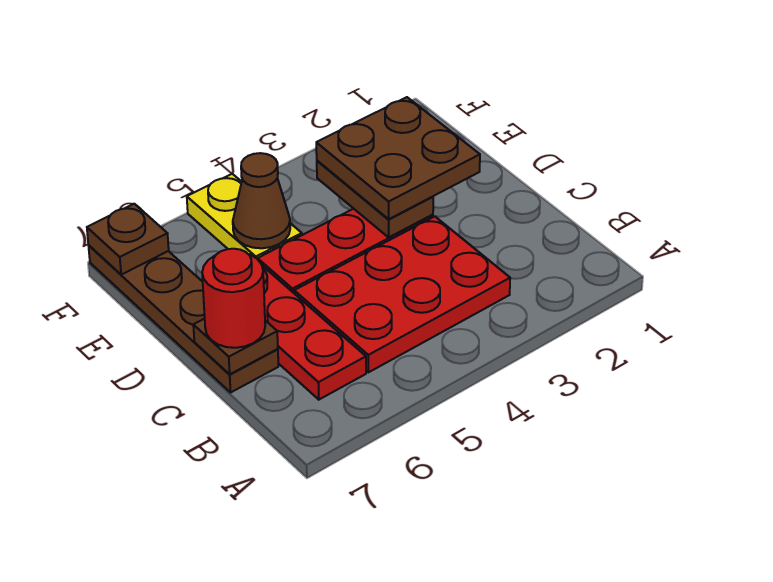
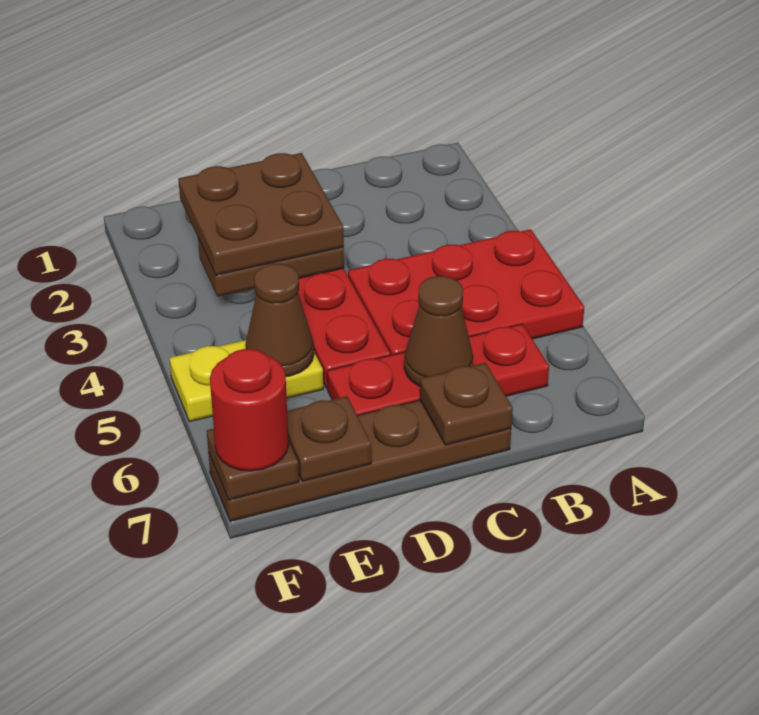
red 2x3 plate [294,217,510,372] -> red 2x3 plate turned to [348,229,584,355]
none -> brown 1x1 cone [404,276,473,386]
red 1x1 round brick [202,249,265,348] -> red 1x1 round brick moved to [210,349,289,471]
none -> brown 1x1 plate [287,396,371,481]

